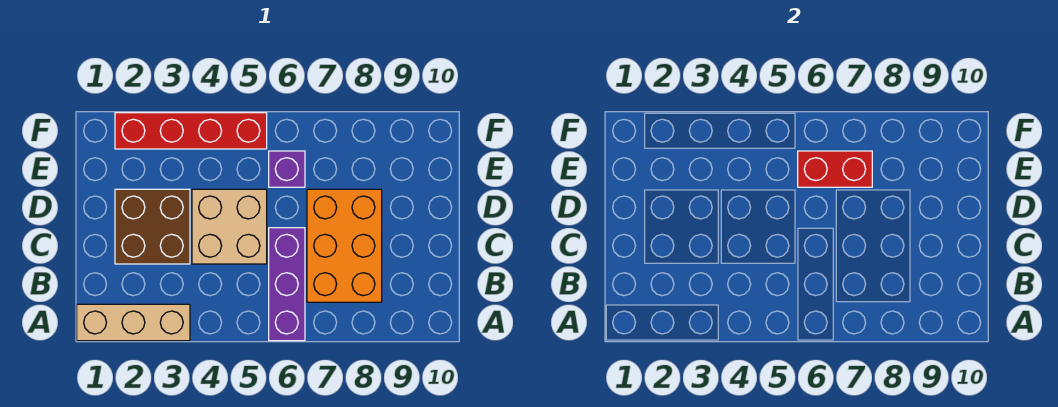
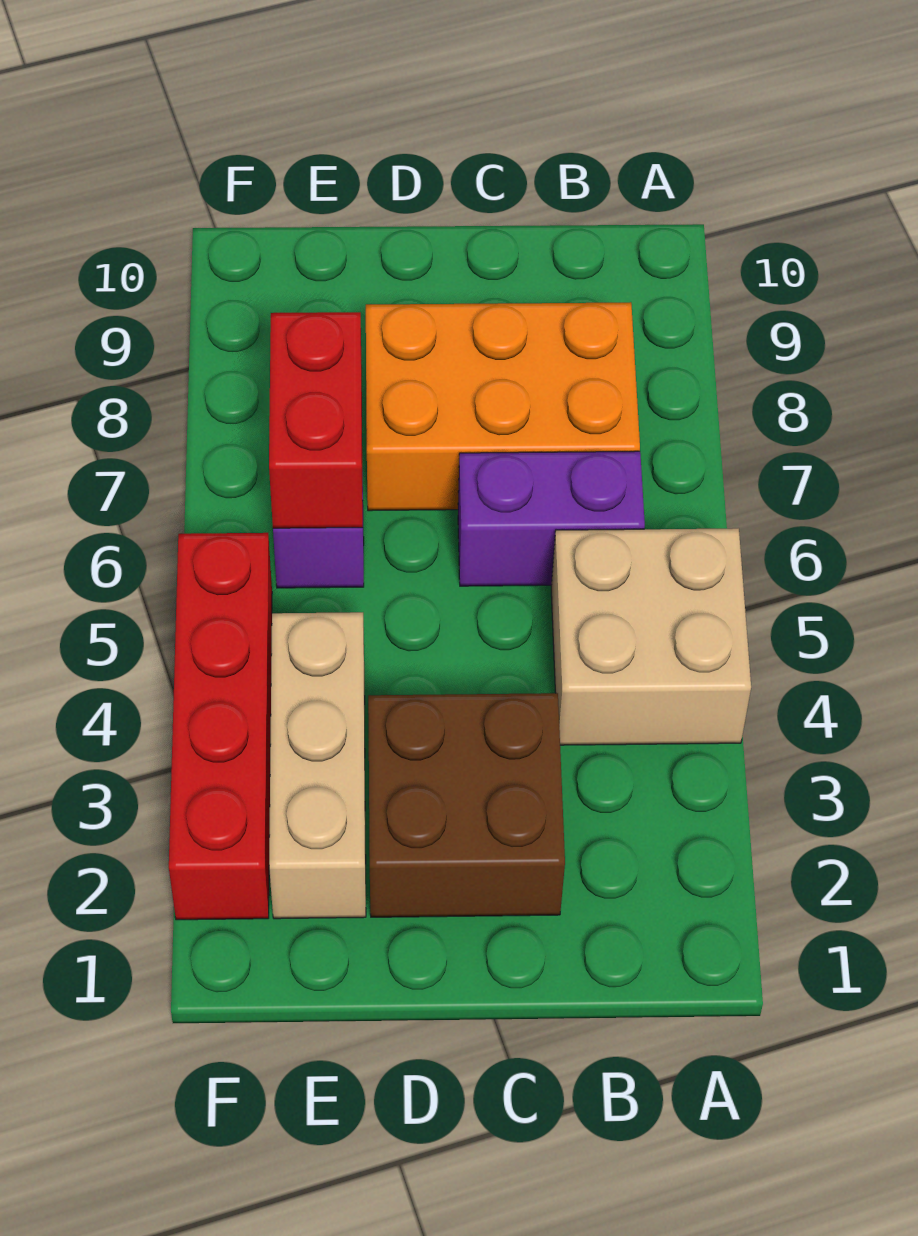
tan 1x3 brick [77,304,190,341] -> tan 1x3 brick moved to [269,612,366,919]
purple 1x3 brick [269,228,305,341] -> purple 1x2 brick [458,451,645,586]
tan 2x2 brick [192,189,267,264] -> tan 2x2 brick moved to [551,528,751,745]

